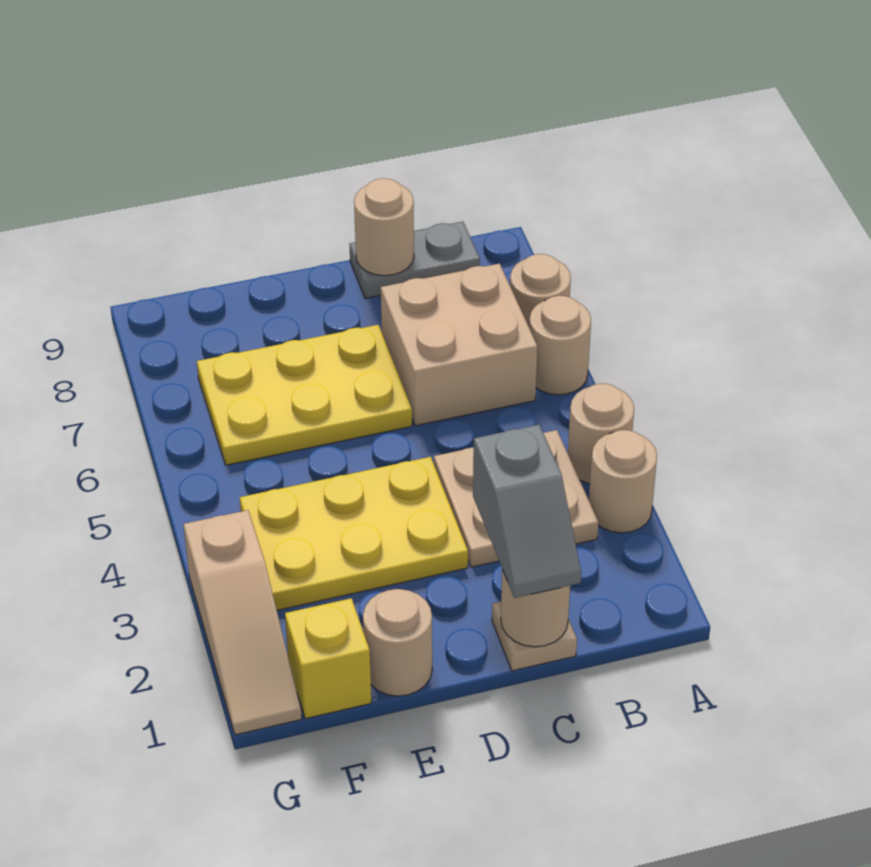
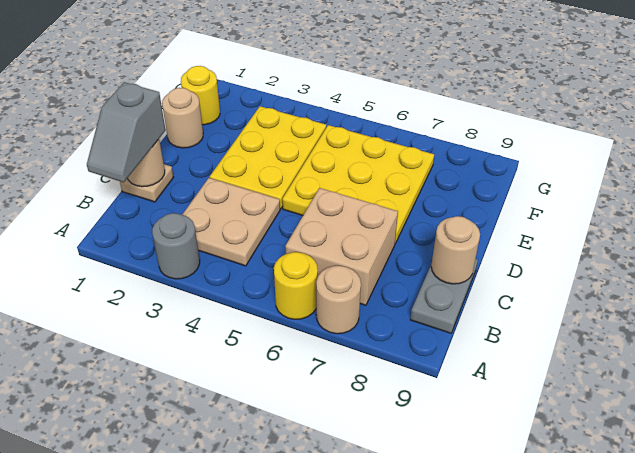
tan 1x1 round brick [589,430,657,533] -> grey 1x1 round brick [152,213,200,279]
tan 1x1 round brick [568,384,634,484] -> none
tan 1x1 round brick [529,296,591,395] -> yellow 1x1 round brick [274,252,318,319]
grey 1x2 slope [473,425,581,598] -> grey 1x2 slope turned to [87,82,166,182]
yellow 2x3 plate [197,325,412,465] -> yellow 3x3 plate [282,125,434,243]
yellow 1x1 brick [285,598,371,719] -> yellow 1x1 round brick [181,66,220,125]
tan 1x3 slope [183,510,302,735] -> none

